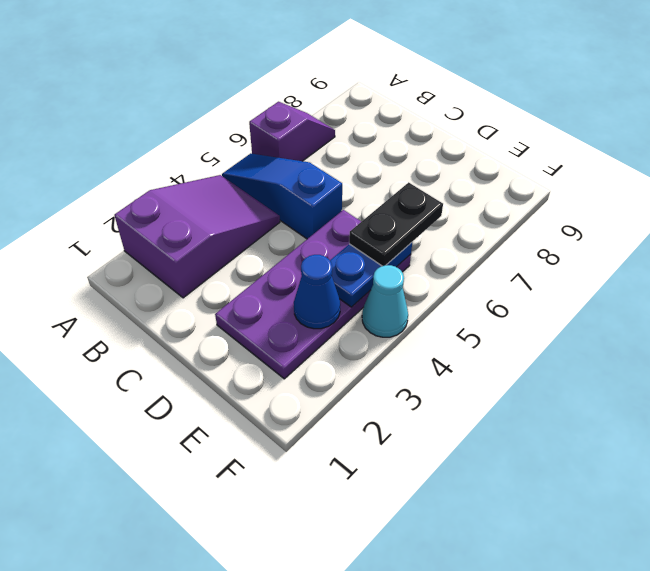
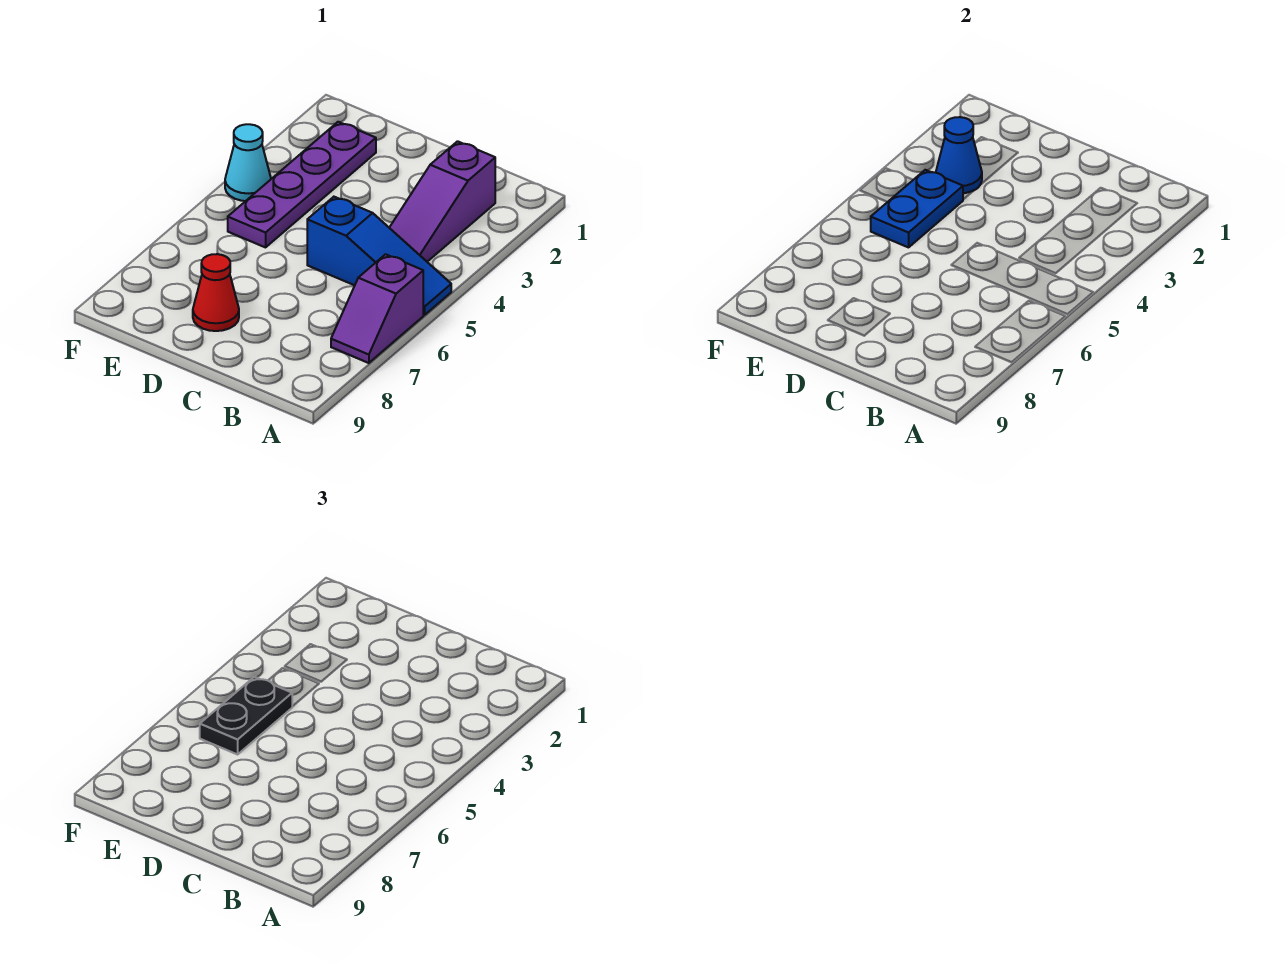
purple 2x3 slope [114,175,280,298] -> purple 1x3 slope [389,141,495,262]
purple 2x4 plate [215,210,411,379] -> purple 1x4 plate [228,122,376,247]
none -> red 1x1 cone [193,254,239,331]

